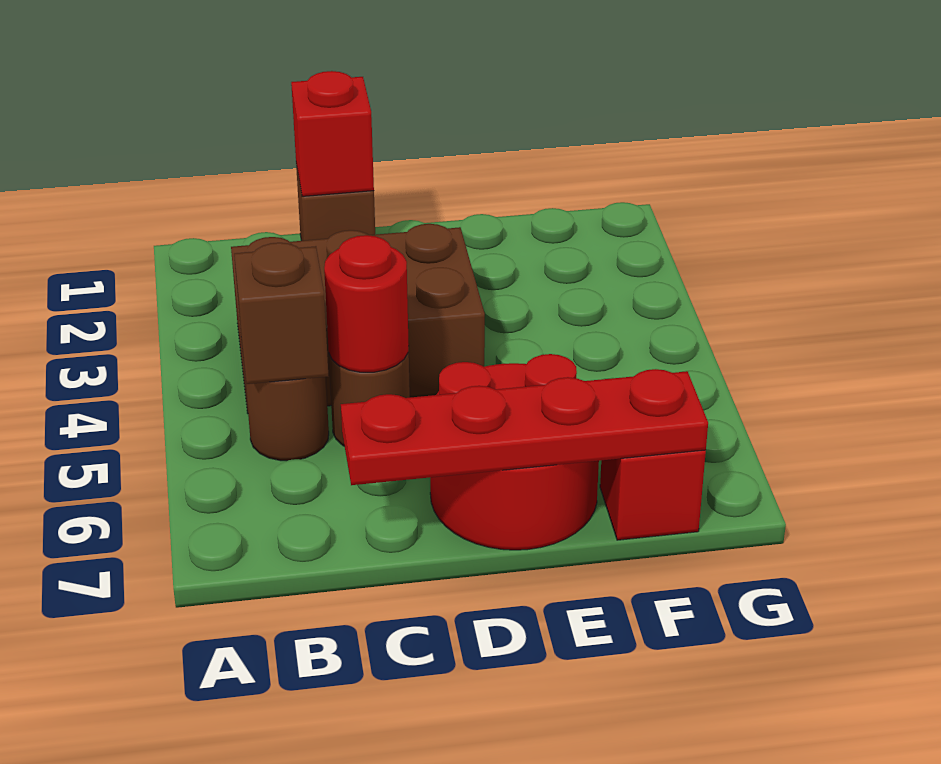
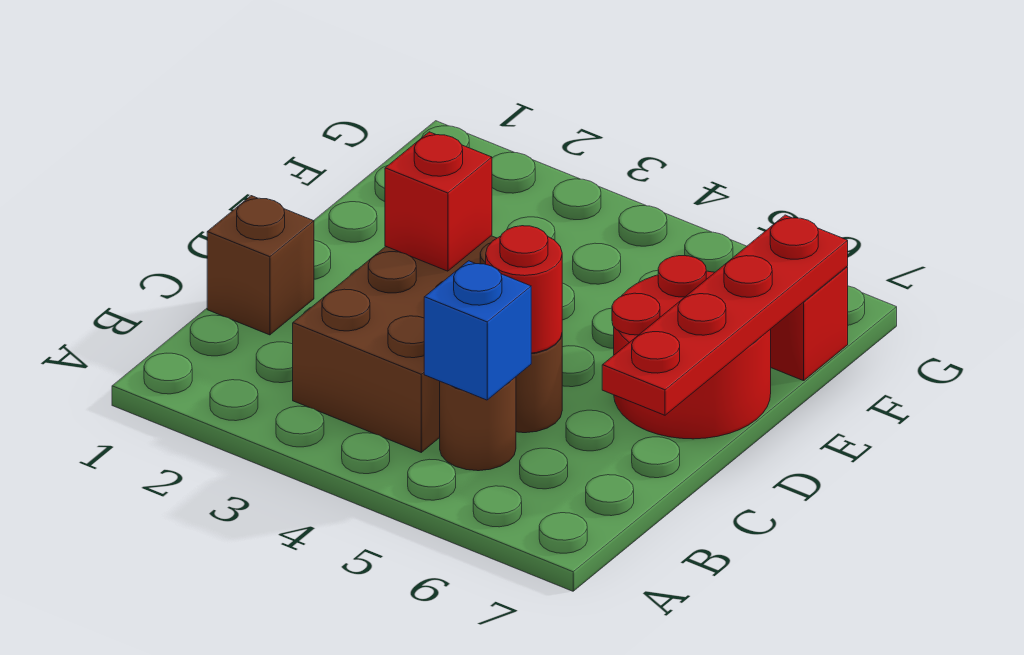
brown 1x1 brick [234,243,328,384] -> blue 1x1 brick [424,261,531,400]
red 1x1 brick [291,71,374,196] -> red 1x1 brick moved to [385,132,492,271]

